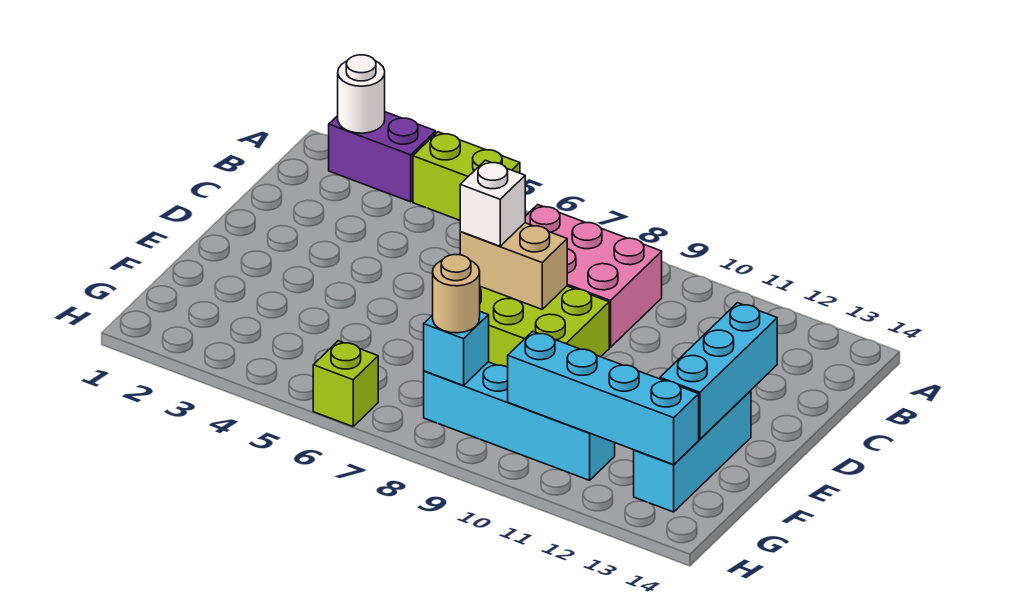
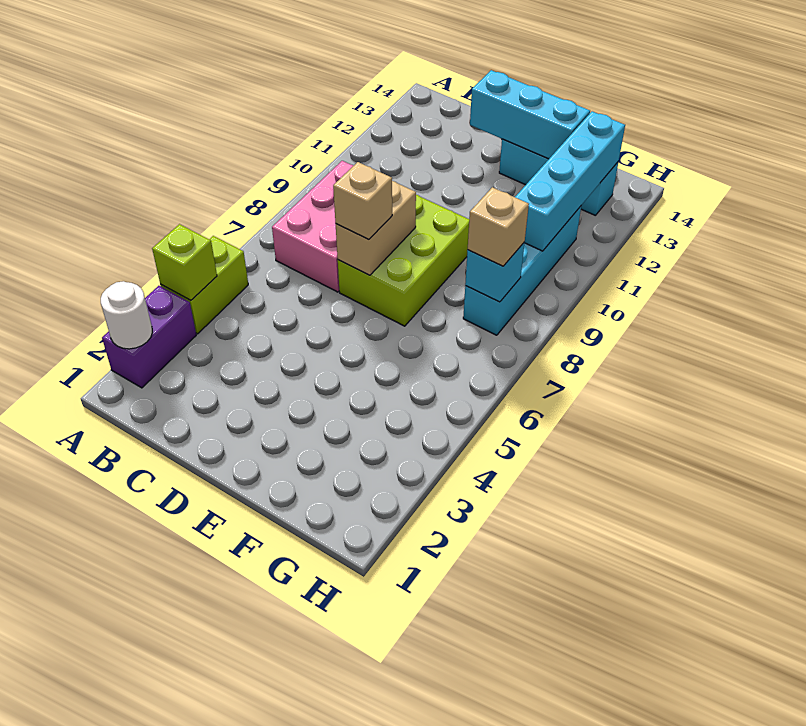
white 1x1 brick [460,160,525,246] -> tan 1x1 brick [333,162,392,240]
tan 1x1 round brick [433,254,480,333] -> tan 1x1 brick [468,187,529,266]
lime 1x1 brick [313,341,378,427] -> lime 1x1 brick moved to [152,224,217,300]

